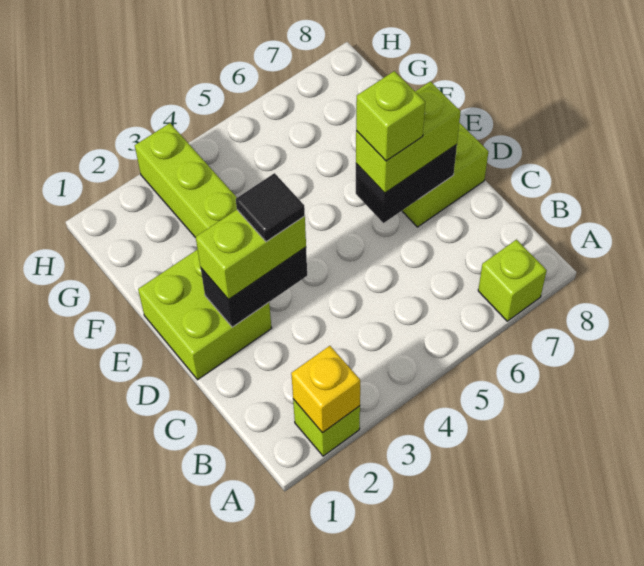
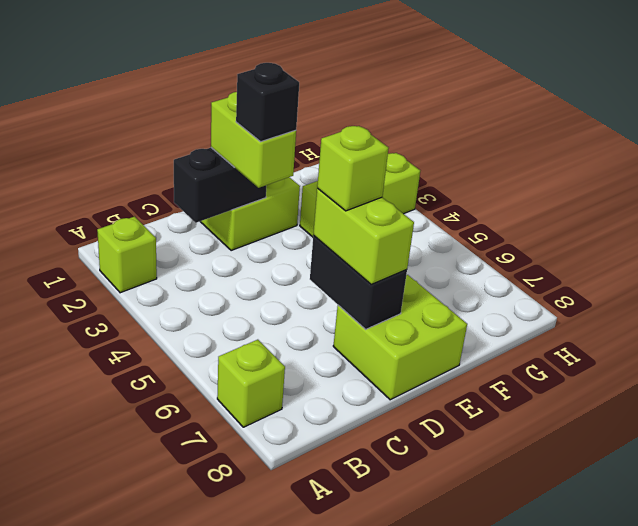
yellow 1x1 brick [291,346,360,433] -> none
black 1x2 brick [201,247,307,327] -> black 1x2 brick turned to [174,148,266,223]
black 1x1 tile [236,173,305,242] -> black 1x1 brick [236,63,299,142]

